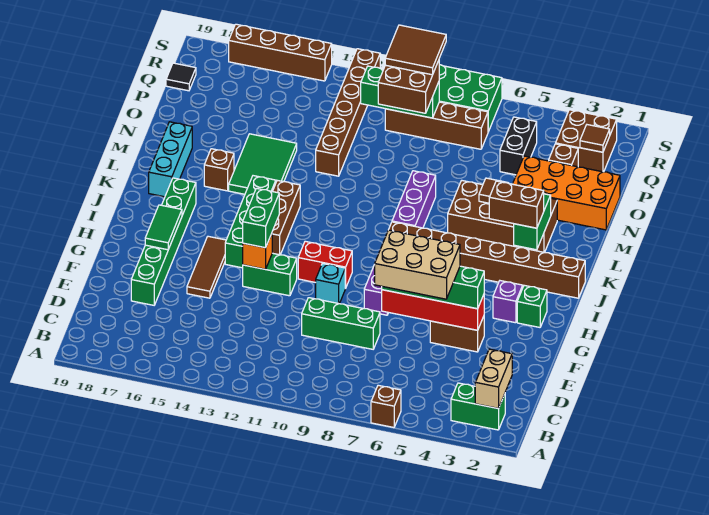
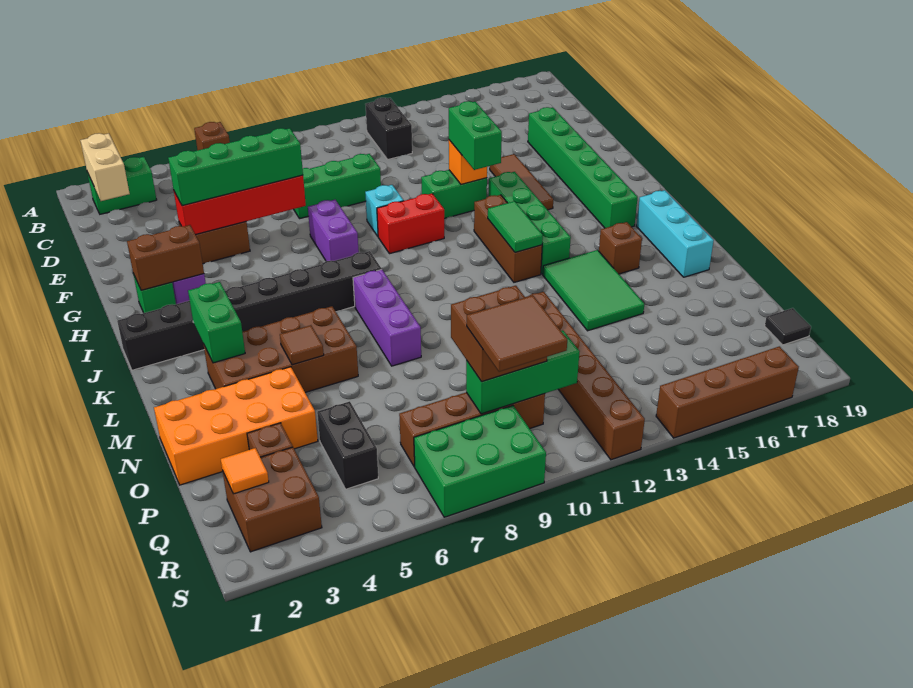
none -> black 1x2 brick [365,98,412,159]
tan 2x3 brick [375,230,460,299] -> none
green 1x2 tile [145,205,182,250] -> green 1x2 tile moved to [488,201,543,252]
brown 1x8 brick [389,222,585,298] -> black 1x8 brick [117,251,382,370]
brown 1x2 brick [489,181,544,228] -> brown 1x2 brick moved to [127,225,204,290]
brown 1x1 tile [580,125,610,152] -> orange 1x1 tile [221,448,269,494]

